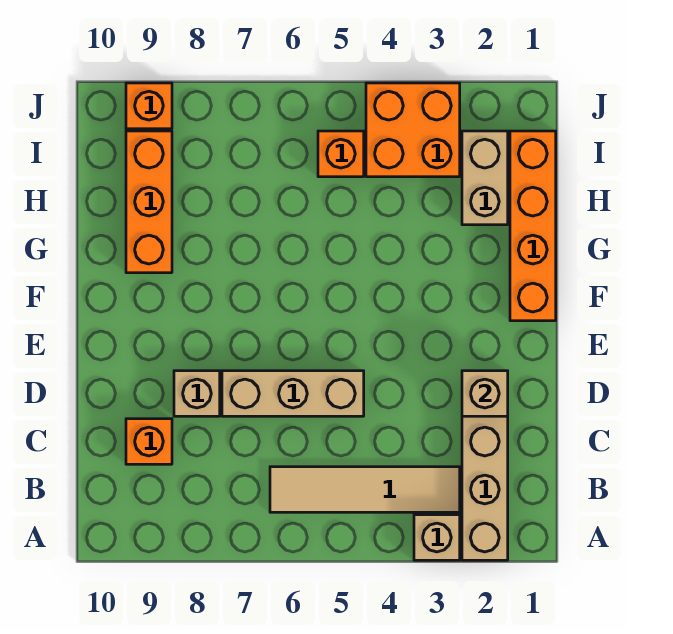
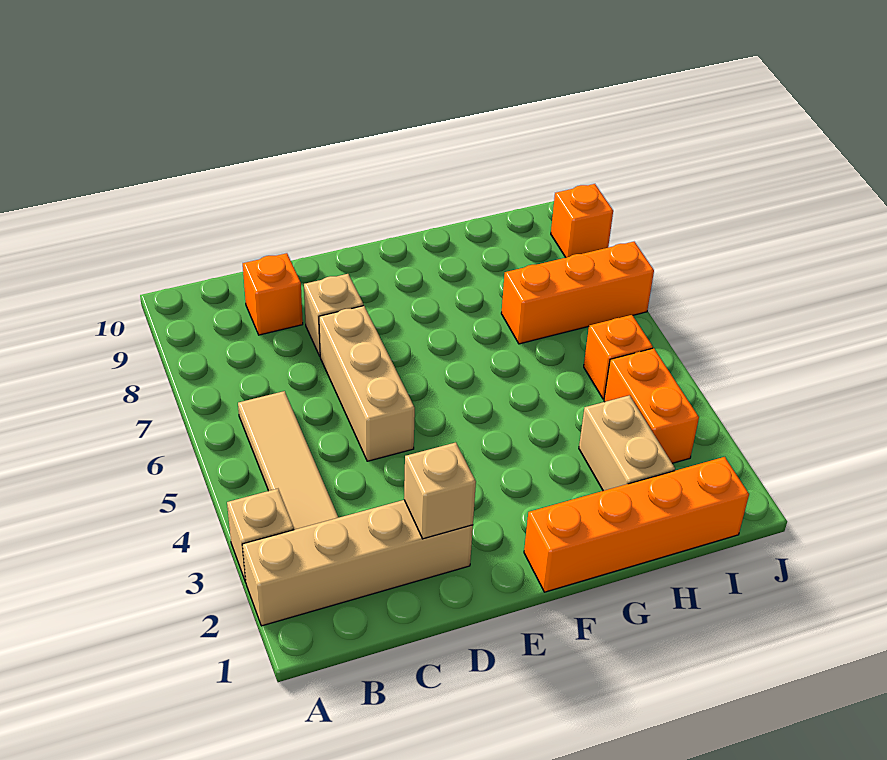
orange 1x3 brick [126,131,172,273] -> orange 1x3 brick moved to [501,242,654,344]
tan 1x2 brick [462,131,508,225] -> tan 1x2 brick turned to [579,395,675,491]
orange 2x2 brick [366,83,460,177] -> orange 1x2 brick [604,348,699,463]

